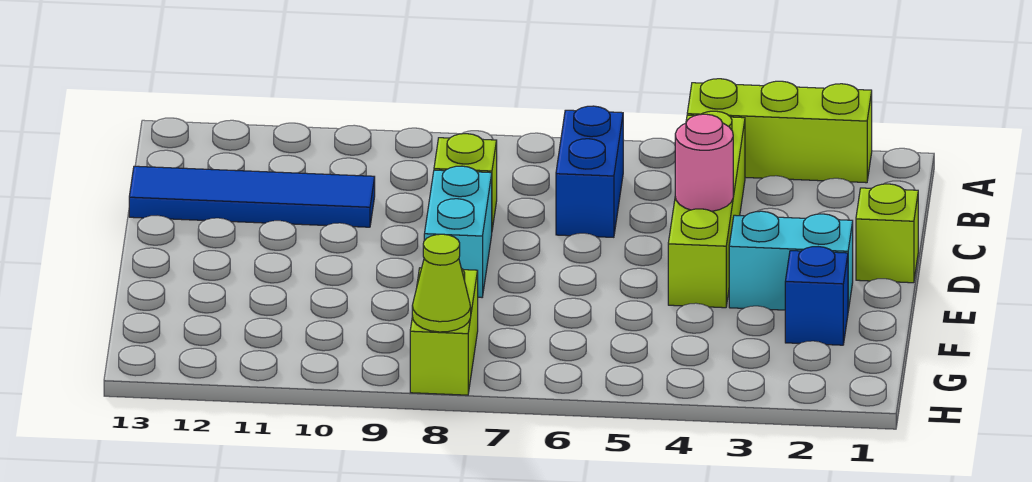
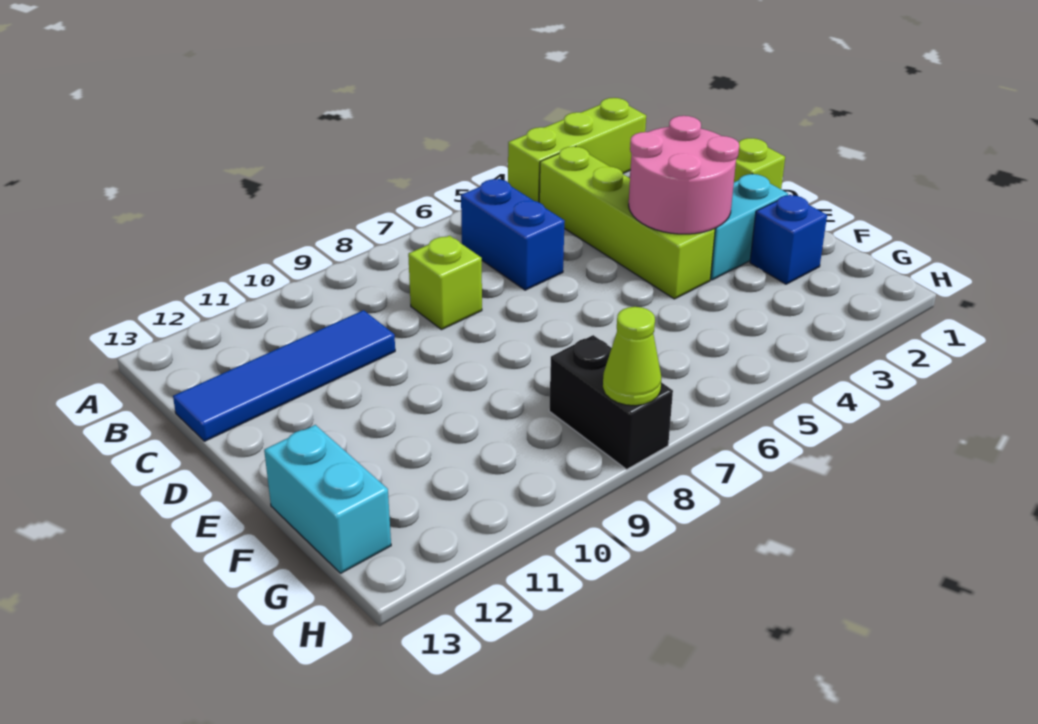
pink 1x1 round brick [675,114,733,211] -> pink 2x2 round brick [629,116,739,234]
cyan 1x2 brick [424,166,492,297] -> cyan 1x2 brick moved to [264,425,391,573]
lime 1x2 brick [410,268,478,395] -> black 1x2 brick [549,335,673,469]

